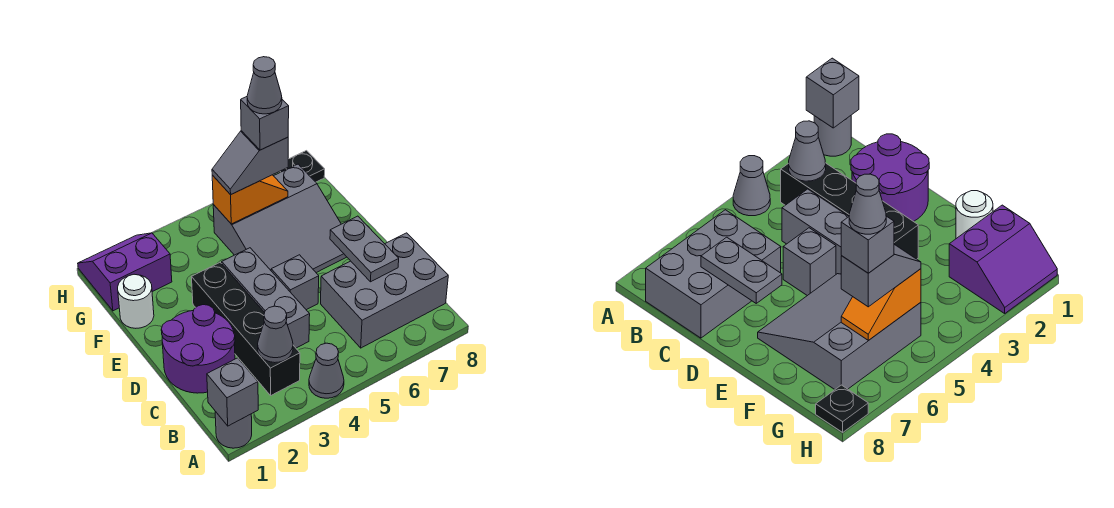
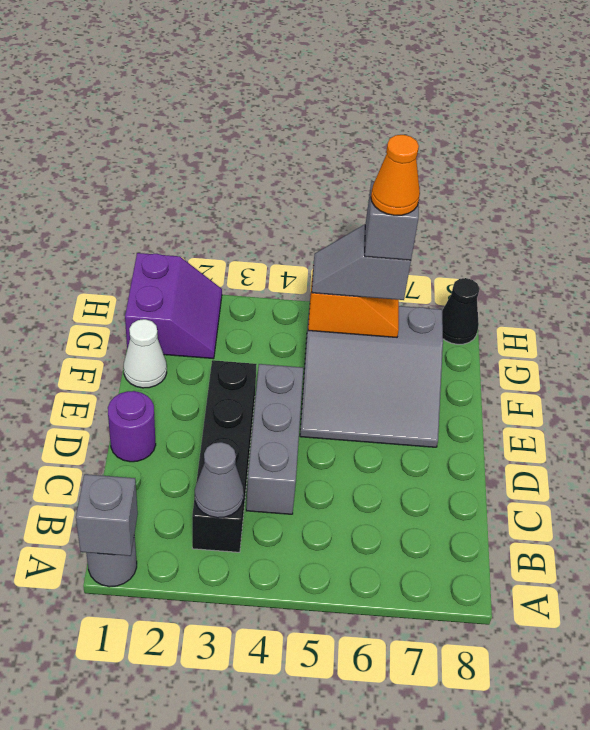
grey 1x1 cone [309,343,344,398] -> none
grey 2x3 brick [321,233,448,348] -> none
purple 2x2 round brick [161,305,235,393] -> purple 1x1 round brick [108,391,156,462]
grey 1x2 plate [330,216,399,282] -> none
grey 1x1 brick [271,255,319,310] -> none
white 1x1 round brick [118,274,154,328] -> white 1x1 cone [124,319,167,388]
purple 2x2 slope [78,233,172,311] -> purple 2x2 slope turned to [125,253,222,359]
grey 1x1 cone [247,57,282,114] -> orange 1x1 cone [371,135,420,215]
black 1x1 plate [280,151,325,182] -> black 1x1 cone [442,278,480,344]

